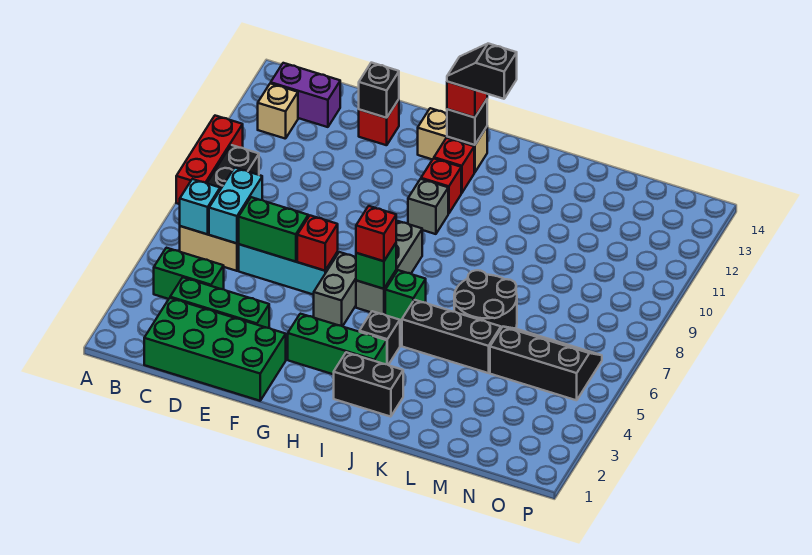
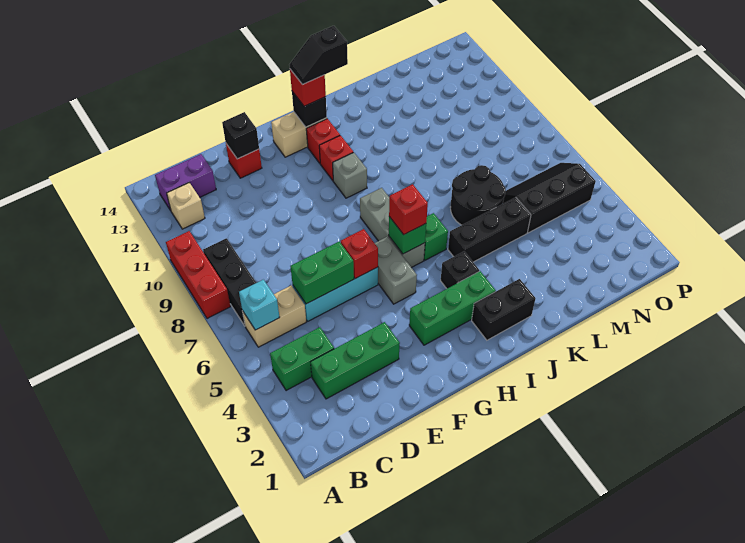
green 2x4 brick [144,298,286,401] -> none
cyan 1x2 brick [209,168,262,243] -> none

